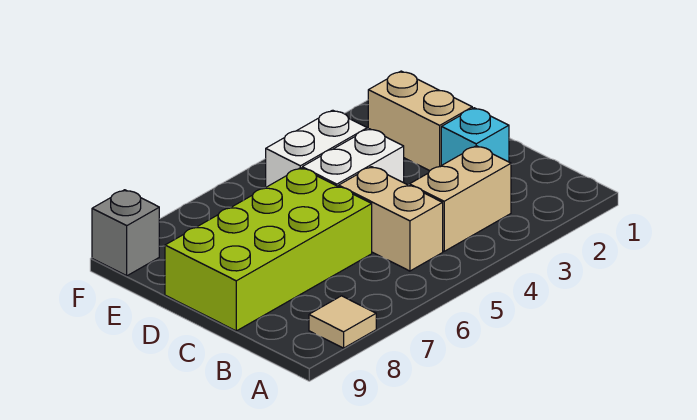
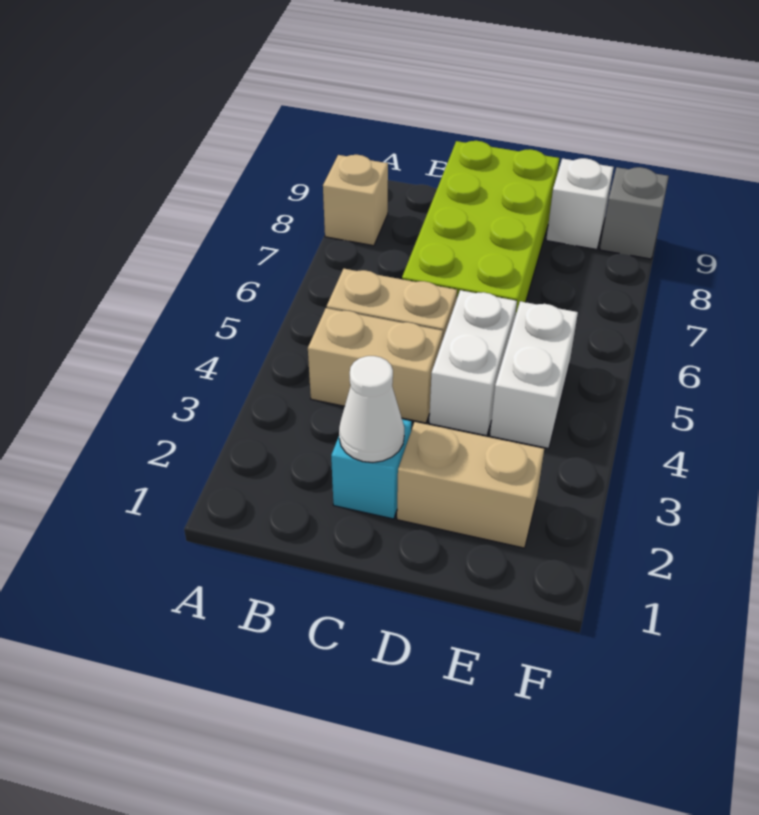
tan 1x1 tile [309,296,376,348] -> tan 1x1 brick [323,155,388,246]
tan 1x2 brick [409,146,511,251] -> tan 1x2 brick turned to [308,308,443,423]
none -> white 1x1 cone [339,356,404,462]
none -> white 1x1 brick [546,158,614,249]

